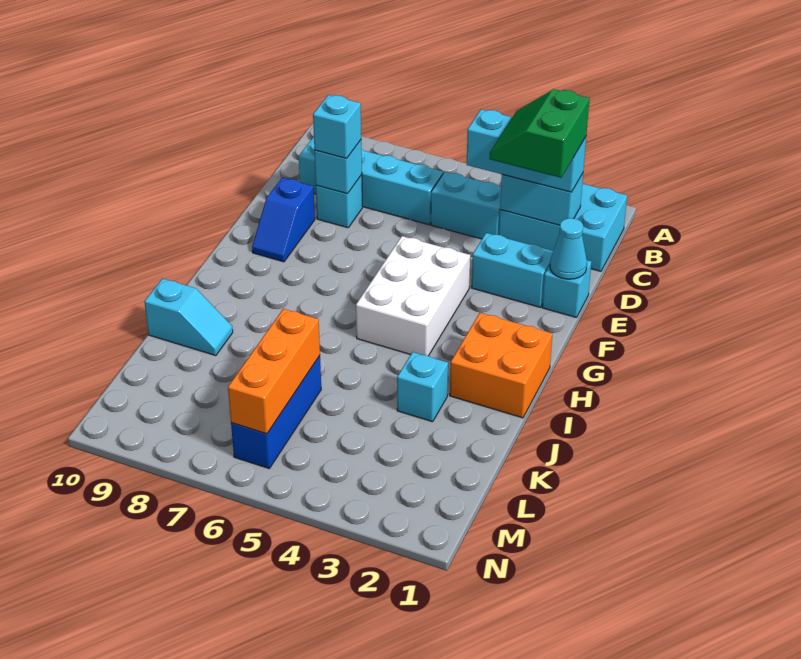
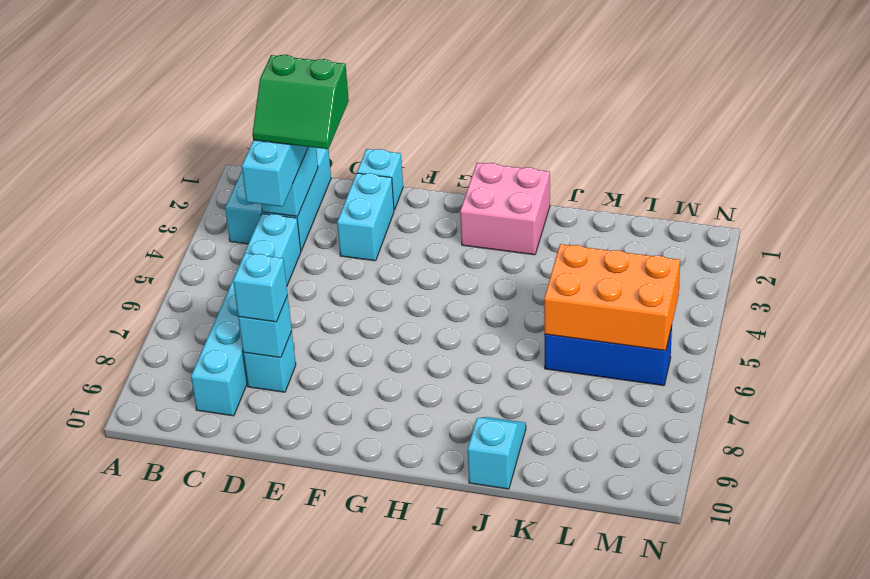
cyan 1x1 cone [550,218,587,279] -> none
blue 1x2 slope [252,178,315,262] -> none
white 2x3 brick [356,236,470,356] -> none
orange 2x2 brick [450,313,552,418] -> pink 2x2 brick [460,163,550,255]
cyan 1x1 brick [397,352,448,422] -> none
orange 1x3 brick [228,309,320,434] -> orange 2x3 brick [544,244,680,351]

